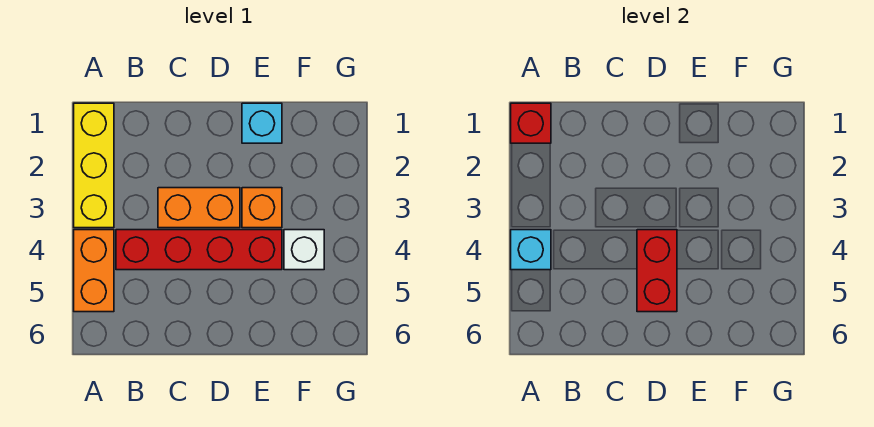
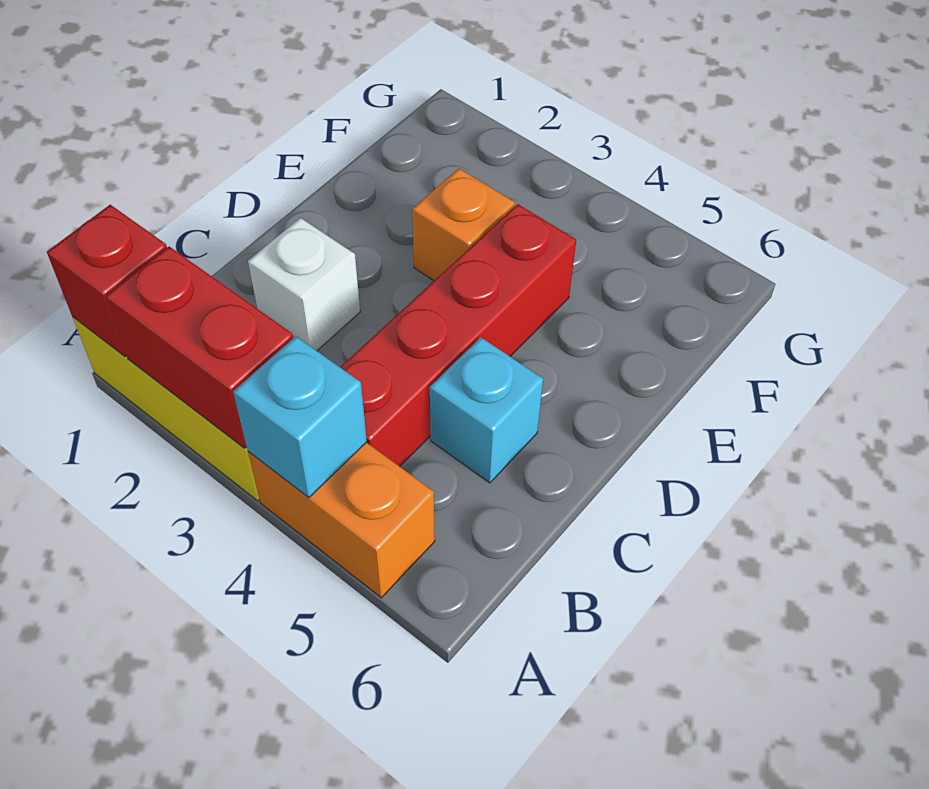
orange 1x2 brick [158,188,240,228] -> none
red 1x2 brick [637,230,677,312] -> red 1x2 brick moved to [106,246,293,448]
cyan 1x1 brick [242,103,282,143] -> cyan 1x1 brick moved to [430,337,543,483]
white 1x1 brick [284,230,324,270] -> white 1x1 brick moved to [248,218,360,351]

